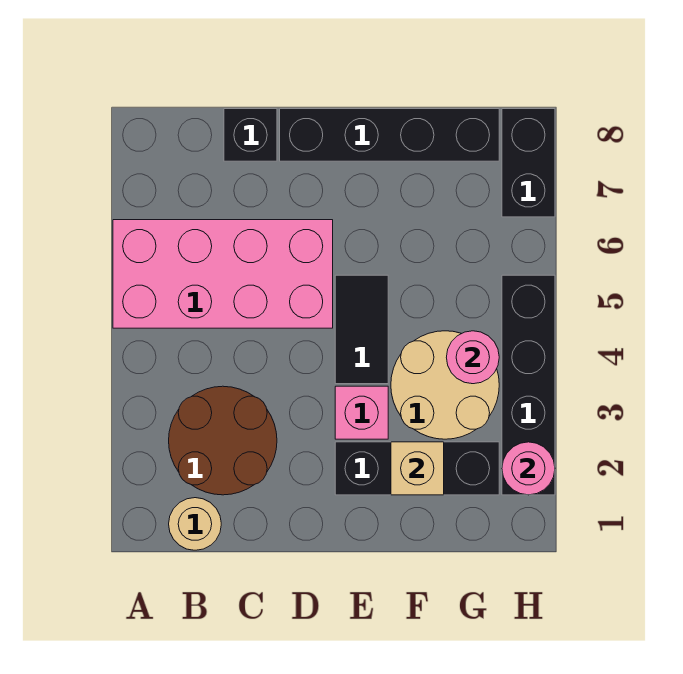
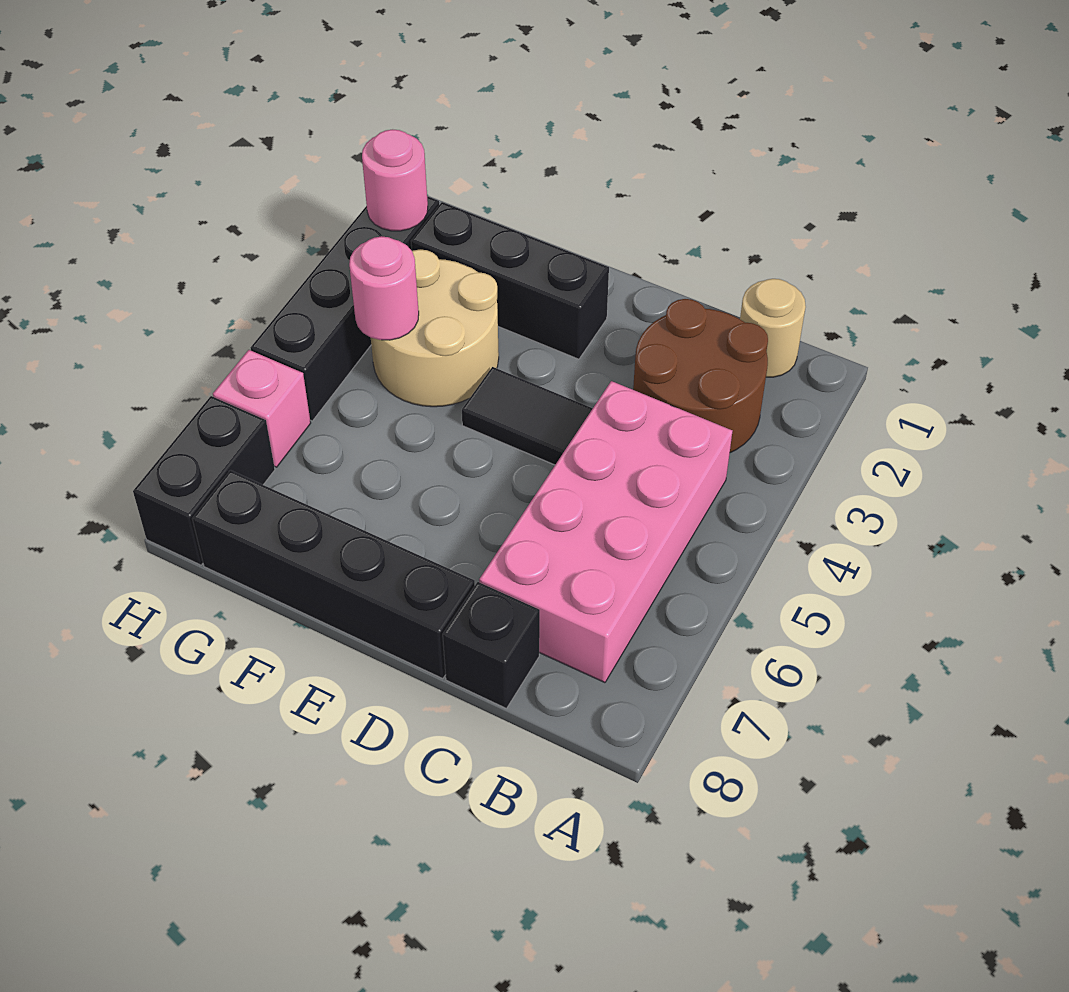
pink 2x4 brick [113,220,333,328] -> pink 2x4 brick turned to [479,381,732,683]
pink 1x1 brick [335,386,388,439] -> pink 1x1 brick moved to [213,350,311,467]
black 1x2 tile [335,275,388,384] -> black 1x2 tile turned to [462,367,593,465]
tan 1x1 brick [391,442,444,495] -> none

